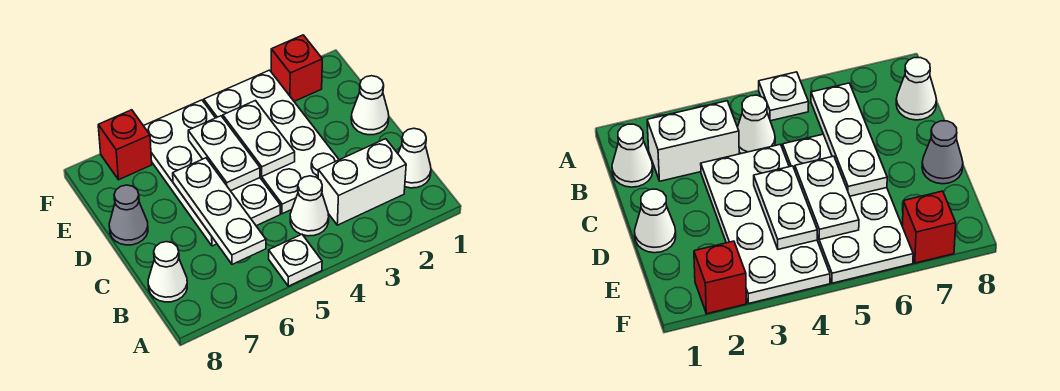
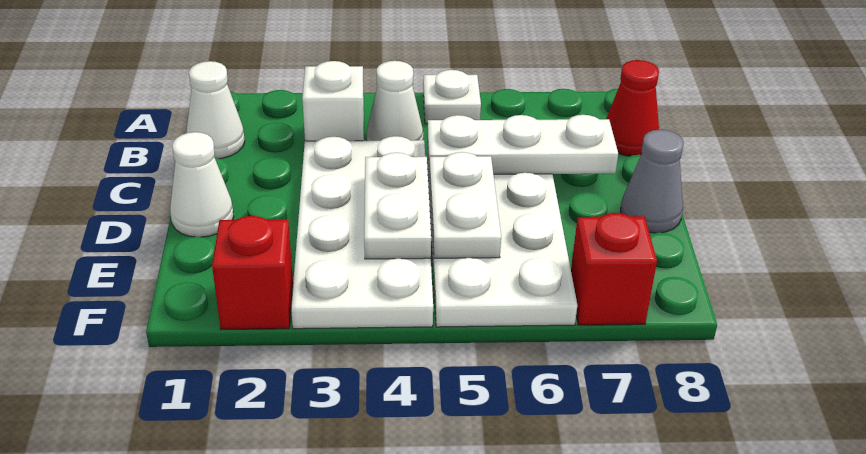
white 1x2 brick [318,139,406,225] -> white 1x1 brick [302,61,364,141]
white 1x3 plate [173,158,266,264] -> white 1x3 plate turned to [427,115,618,174]
white 1x1 cone [148,242,187,302] -> red 1x1 cone [606,60,659,156]

